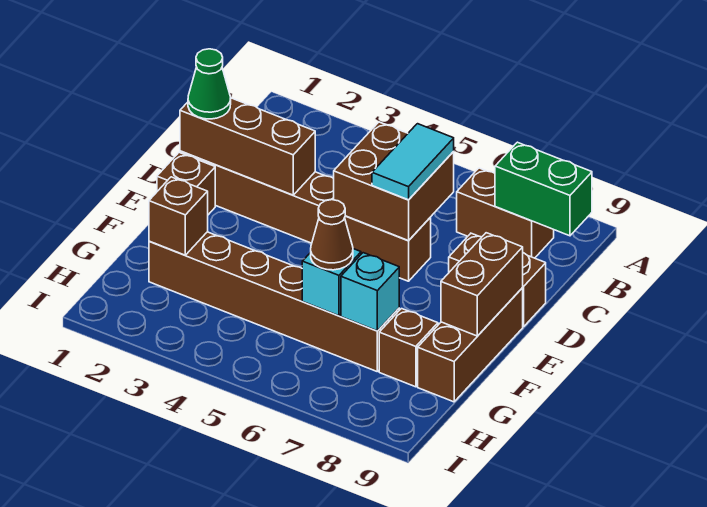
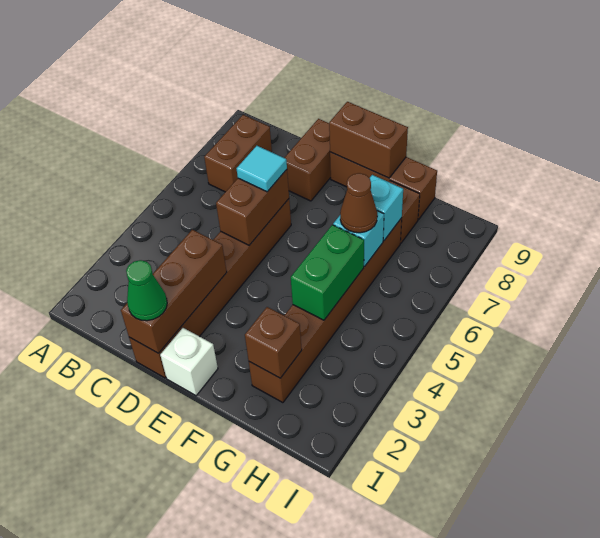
green 1x2 brick [495,142,592,236] -> green 1x2 brick moved to [291,225,364,320]
brown 2x2 brick [334,122,454,241] -> brown 1x2 brick [216,170,289,245]
cyan 1x2 tile [372,124,454,200] -> cyan 1x1 tile [237,146,287,192]
brown 1x1 brick [157,153,215,215] -> white 1x1 brick [160,328,218,396]

